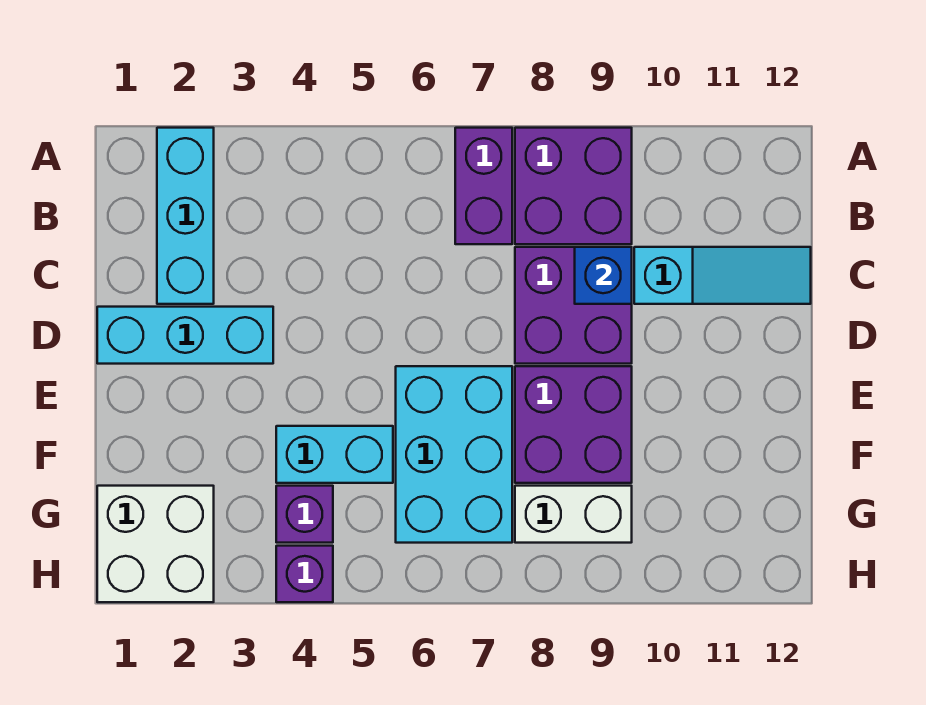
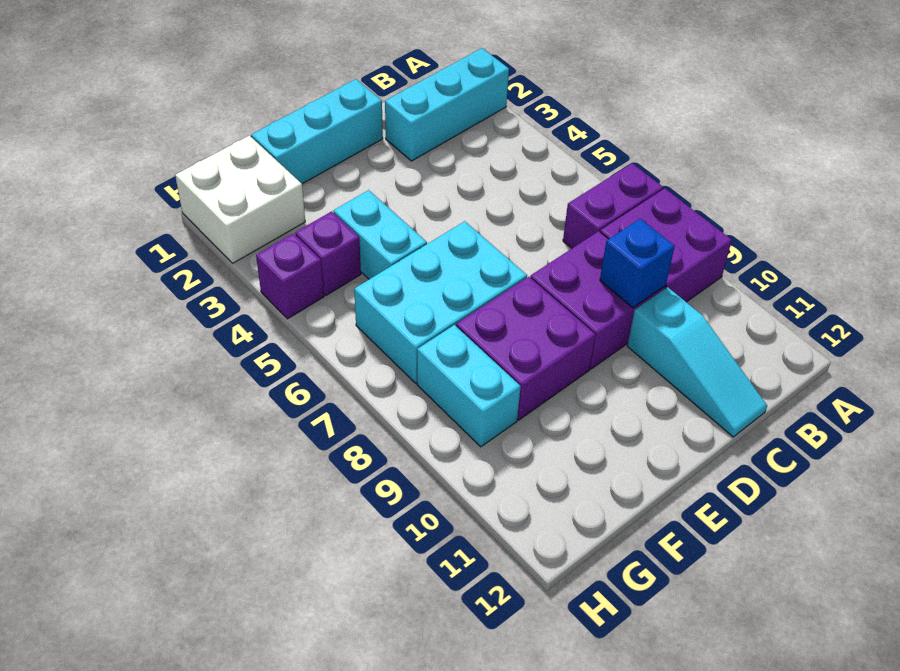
cyan 1x3 brick [97,307,273,364] -> cyan 1x3 brick turned to [251,79,383,184]
white 1x2 brick [515,486,632,543] -> cyan 1x2 brick [417,325,521,447]

